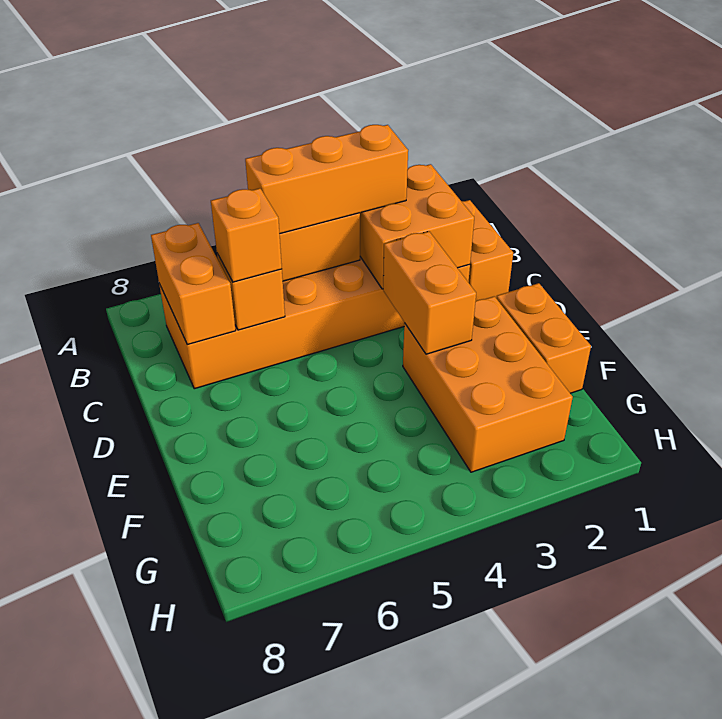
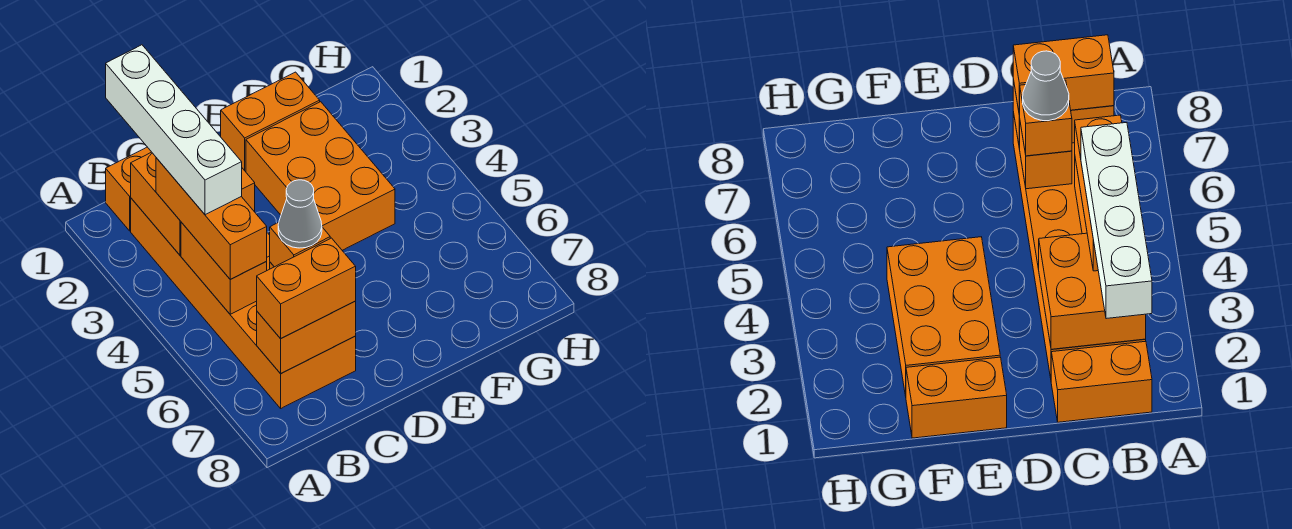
none -> white 1x4 brick [106,45,242,215]
none -> grey 1x1 cone [278,180,322,248]
orange 1x2 brick [383,231,476,354] -> orange 1x2 brick moved to [257,238,356,339]
orange 2x3 brick [403,296,573,472] -> orange 2x3 brick turned to [246,102,395,250]

